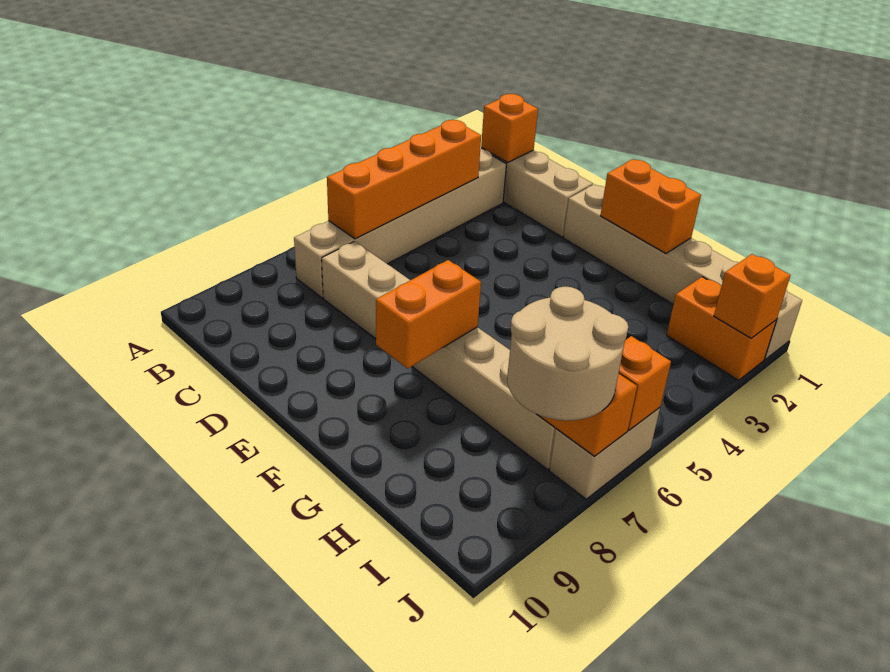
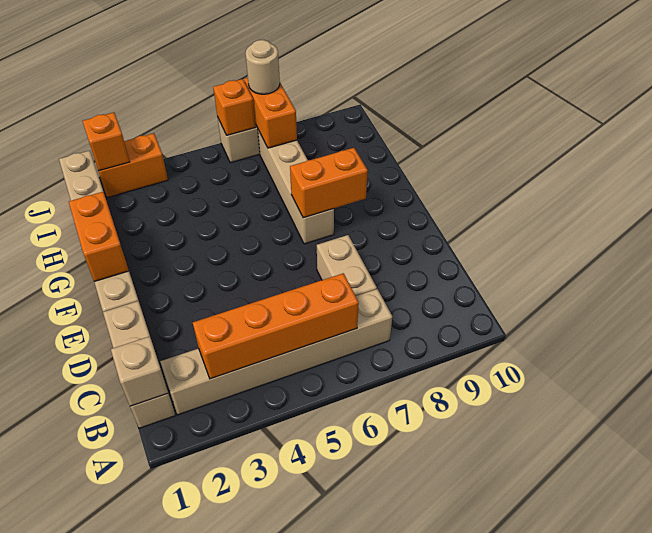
orange 1x1 brick [481,94,538,163] -> tan 1x1 brick [111,336,168,406]
orange 1x2 brick [667,277,776,380] -> orange 1x2 brick turned to [99,133,168,198]
tan 2x2 round brick [507,286,628,421] -> tan 1x1 round brick [246,40,280,94]

